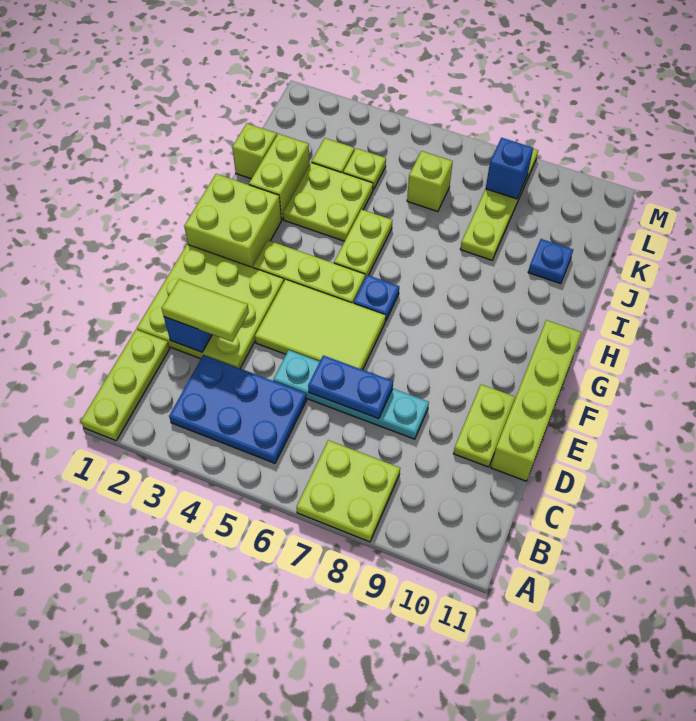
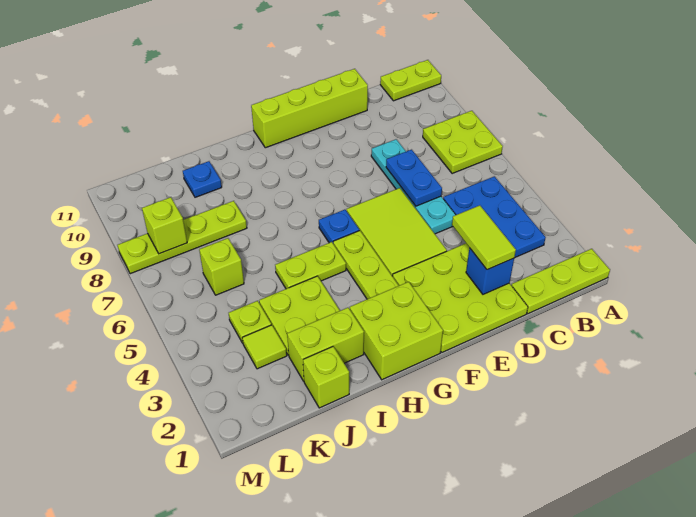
lime 1x2 plate [453,384,516,467] -> lime 1x2 plate moved to [380,60,441,101]
blue 1x1 brick [486,138,533,199] -> lime 1x1 brick [142,197,187,254]

